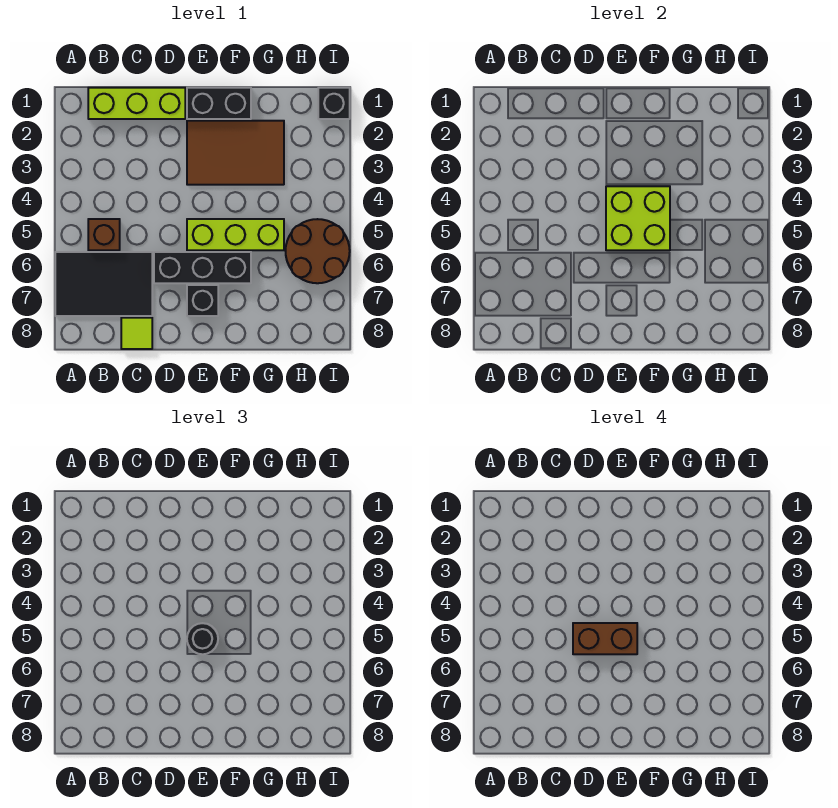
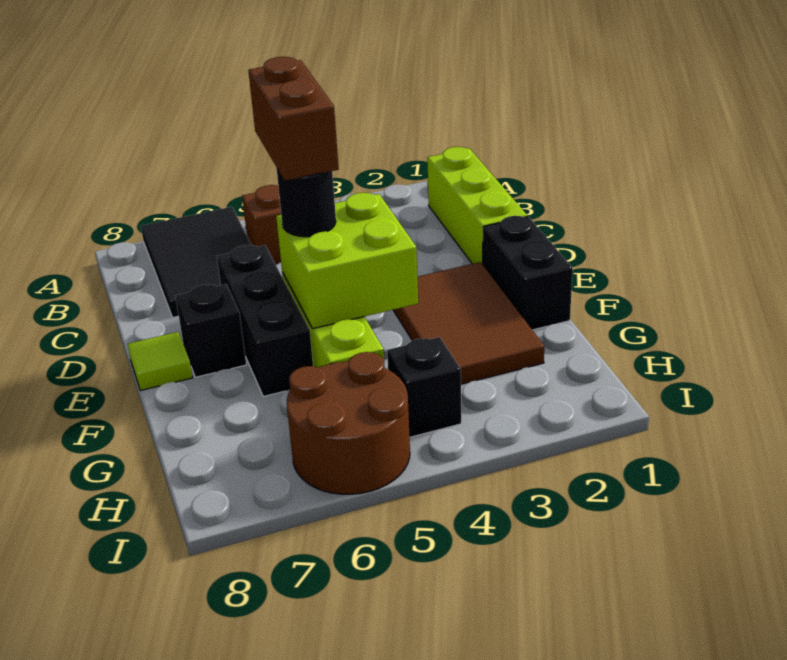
lime 1x1 tile [121,318,152,349] -> lime 1x1 tile moved to [127,332,193,391]
black 1x1 brick [318,88,350,119] -> black 1x1 brick moved to [387,337,461,437]

